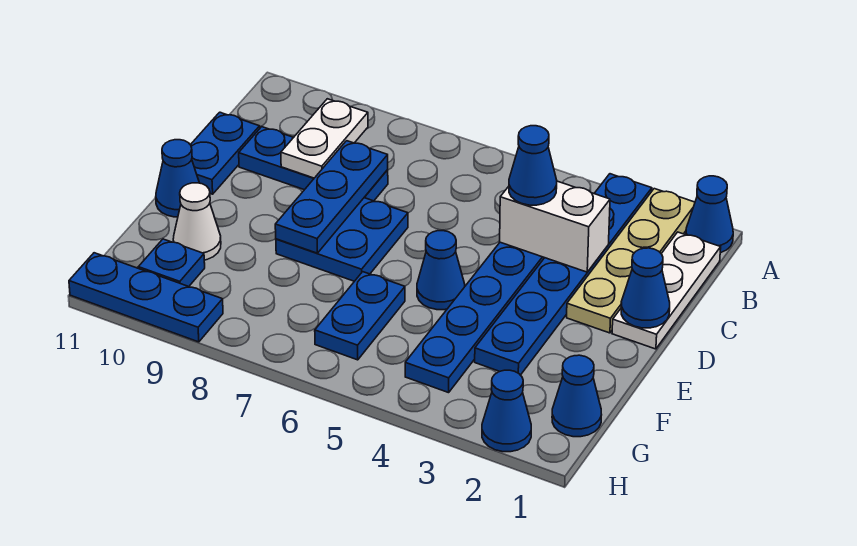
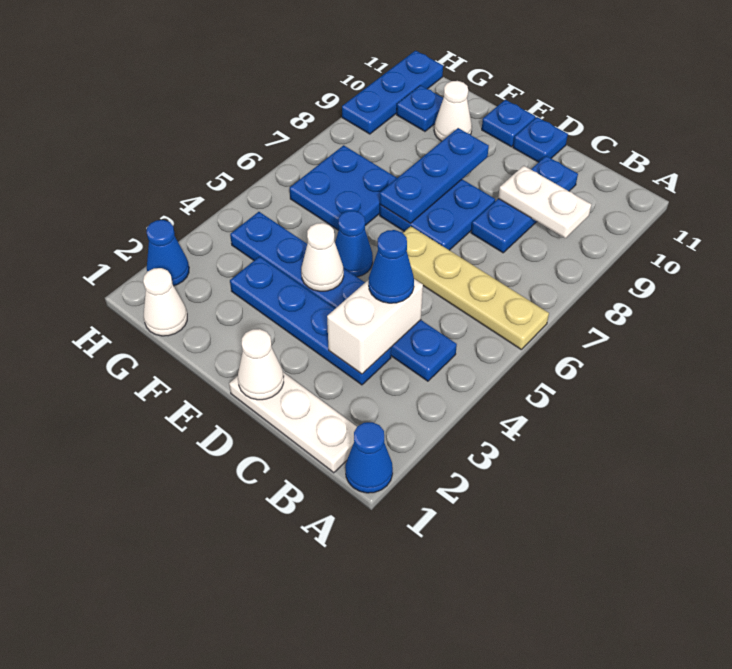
tan 1x4 plate [567,189,695,333] -> tan 1x4 plate moved to [403,226,549,349]
blue 1x6 plate [475,174,652,375] -> blue 1x4 plate [230,257,391,385]
blue 1x3 plate [275,141,388,253] -> blue 1x3 plate turned to [380,128,489,223]
blue 1x2 plate [191,112,260,194] -> blue 1x1 plate [513,117,568,162]
blue 1x1 cone [621,248,670,328] -> white 1x1 cone [238,329,284,400]
none -> white 1x1 cone [301,223,344,291]
blue 1x1 cone [156,140,199,217] -> blue 1x1 plate [482,100,535,147]
blue 1x2 plate [315,272,405,360] -> blue 2x2 plate [290,145,397,230]
blue 1x1 cone [552,355,602,437] -> white 1x1 cone [143,268,187,336]

